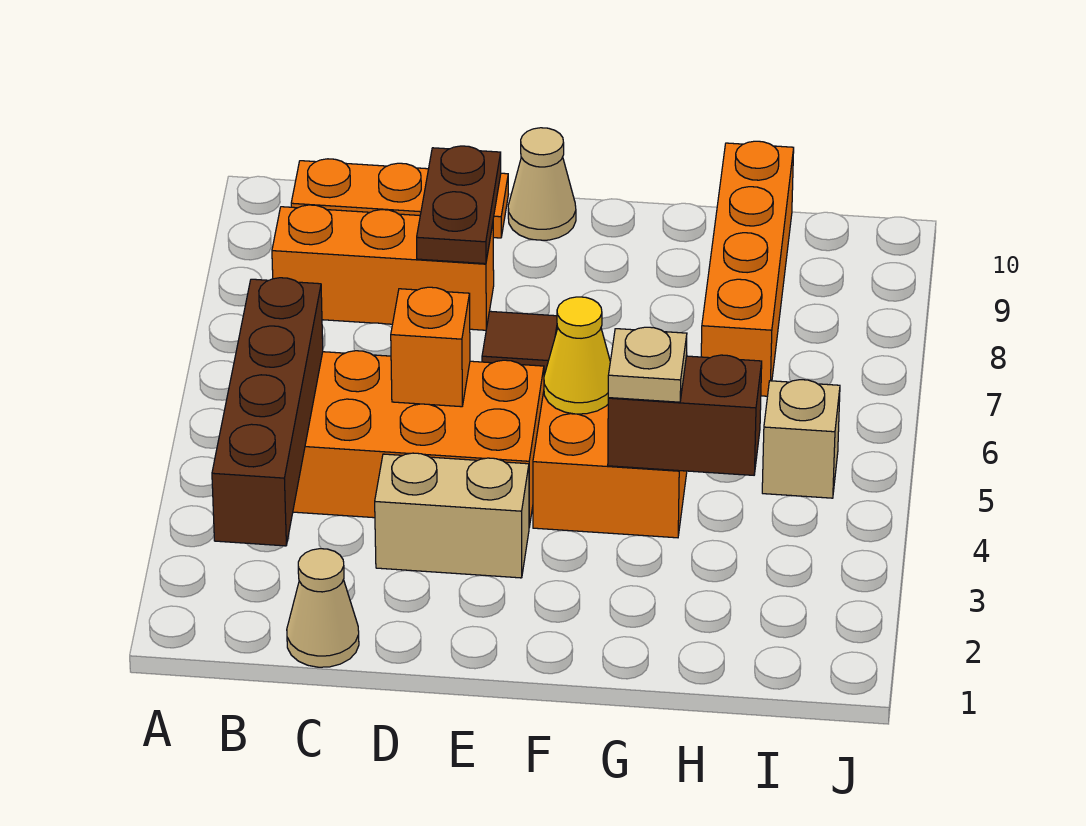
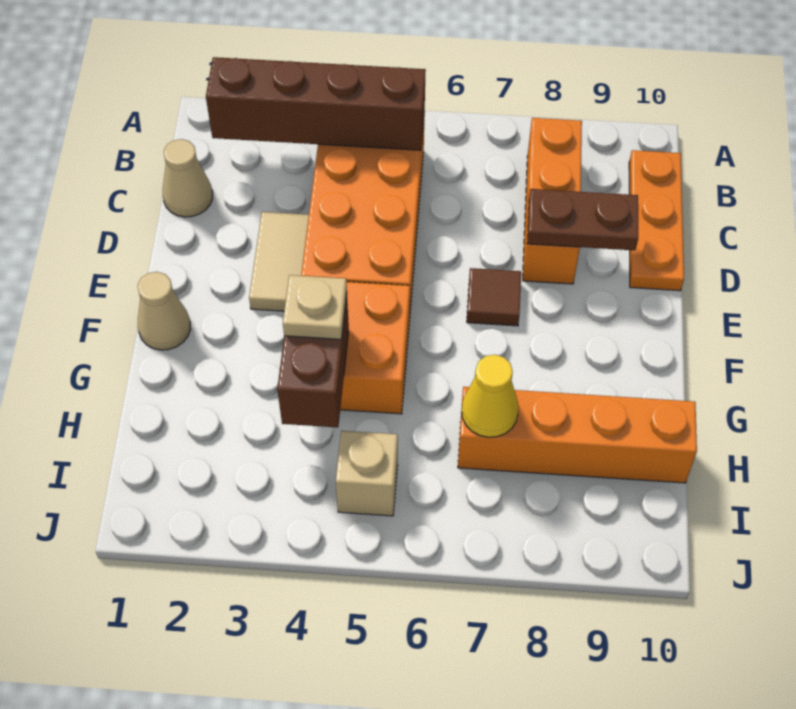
tan 1x2 brick [375,453,529,578] -> tan 1x2 tile [249,212,309,311]
orange 1x1 brick [391,287,470,407] -> none
tan 1x1 cone [508,128,576,240] -> tan 1x1 cone moved to [138,272,191,350]
yellow 1x1 cone [544,297,610,414] -> yellow 1x1 cone moved to [462,355,519,437]

